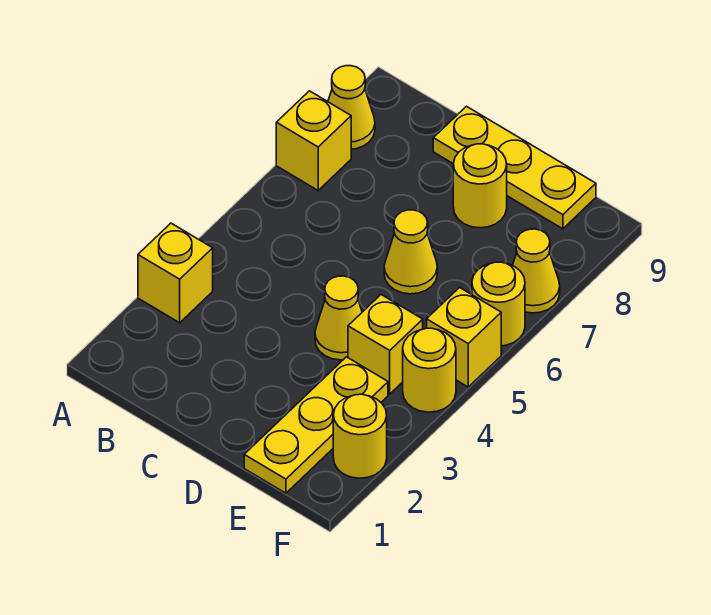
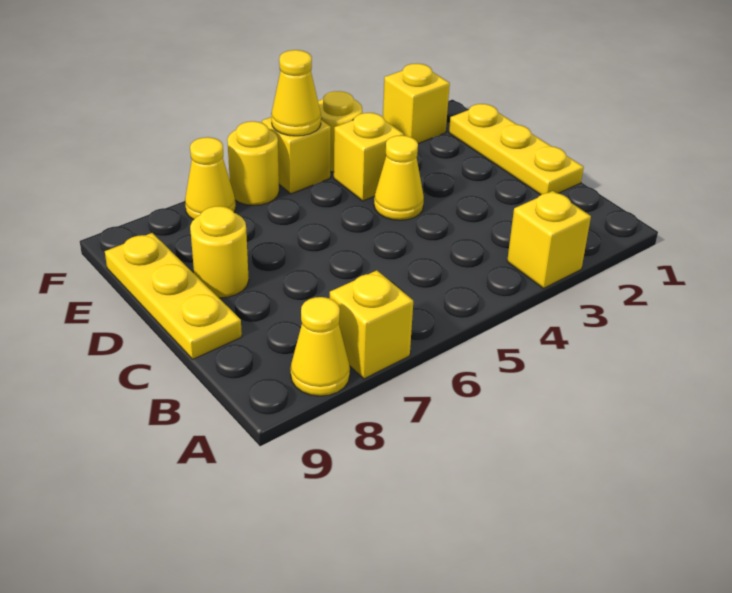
yellow 1x1 cone [384,210,437,294] -> yellow 1x1 cone moved to [271,50,321,136]
yellow 1x3 plate [244,357,388,493] -> yellow 1x3 plate turned to [449,104,584,195]
yellow 1x1 round brick [333,394,387,478] -> yellow 1x1 brick [383,63,450,143]

